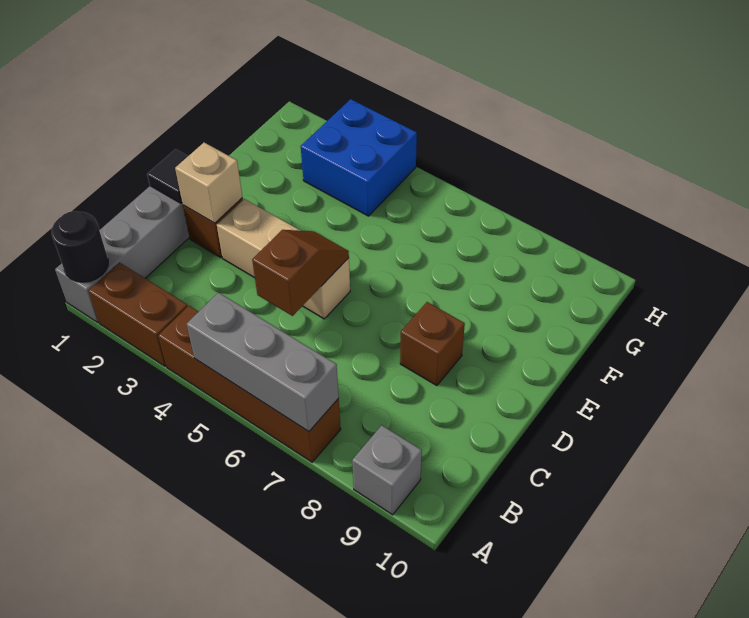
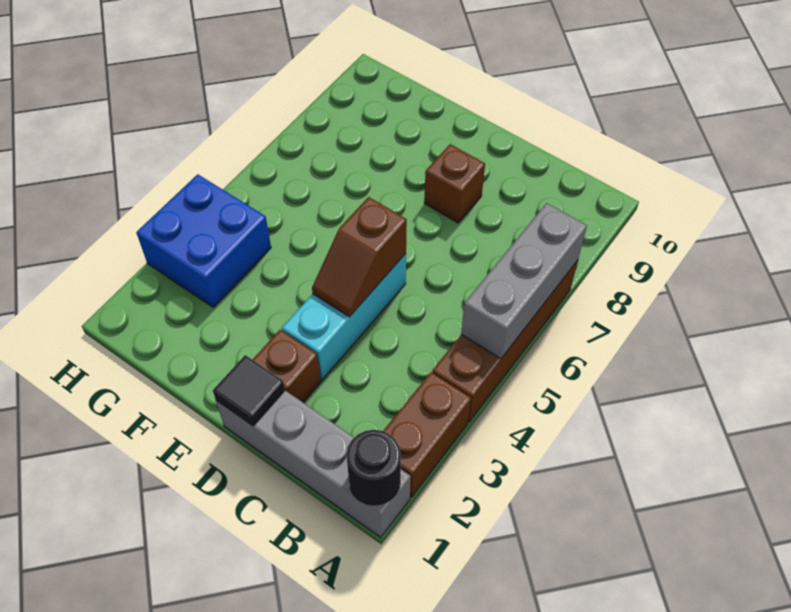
grey 1x1 brick [352,425,422,515] -> none
brown 1x2 slope [252,230,349,316] -> brown 1x2 slope turned to [312,197,407,317]
tan 1x1 brick [175,142,242,223] -> none
tan 1x3 brick [217,199,350,319] -> cyan 1x3 brick [282,254,406,380]

